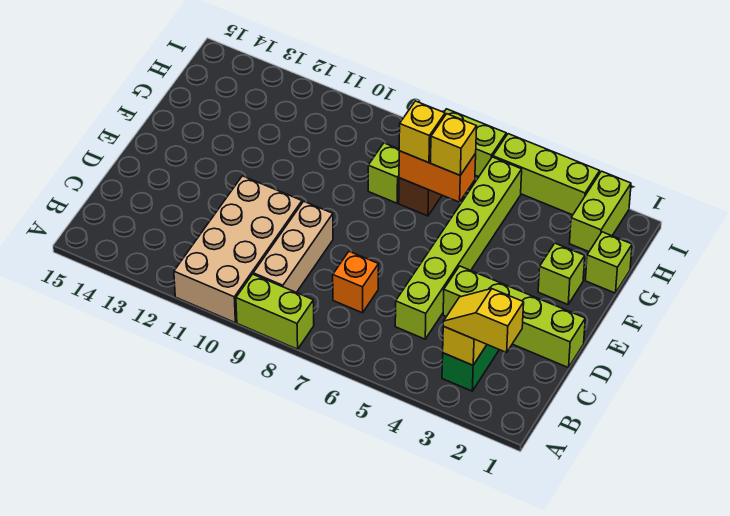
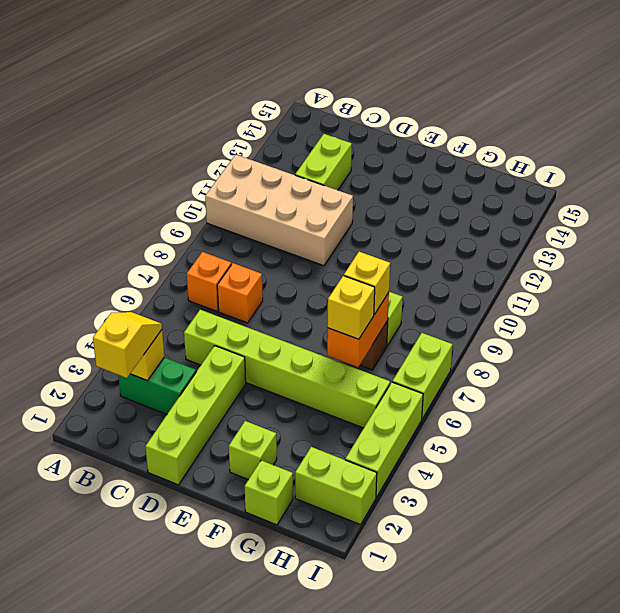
lime 1x2 brick [236,274,314,349] -> lime 1x2 brick moved to [295,134,352,190]
none -> orange 1x1 brick [187,252,231,311]
tan 1x3 brick [253,201,333,293] -> none

